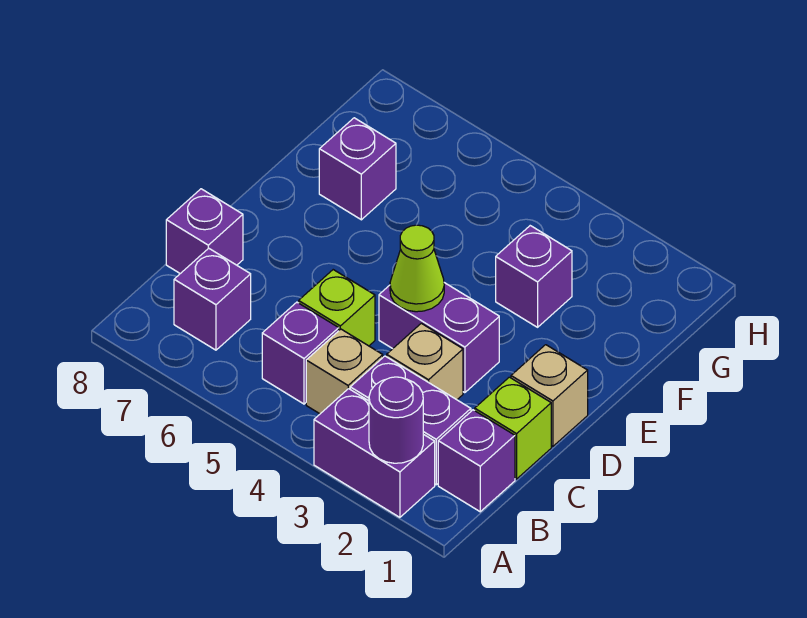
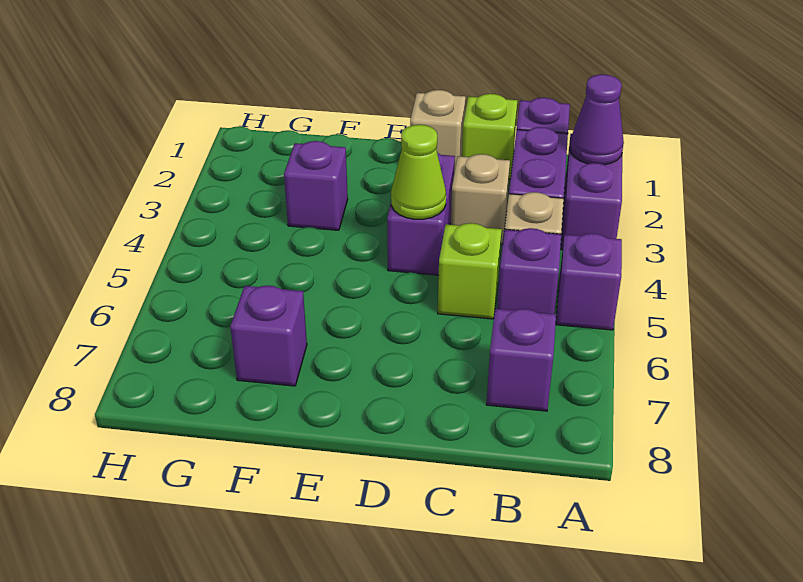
purple 1x1 round brick [369,377,423,463] -> purple 1x1 cone [570,74,624,165]
purple 1x1 brick [166,189,243,274] -> purple 1x1 brick moved to [556,233,622,330]

